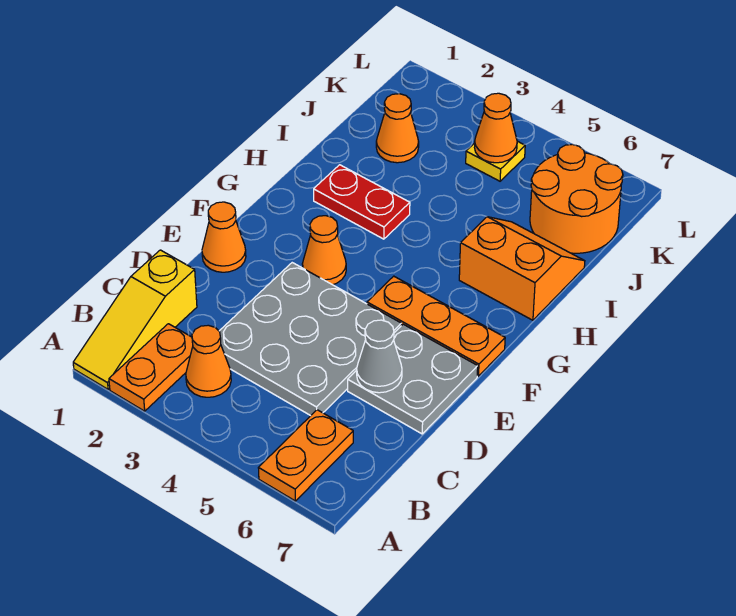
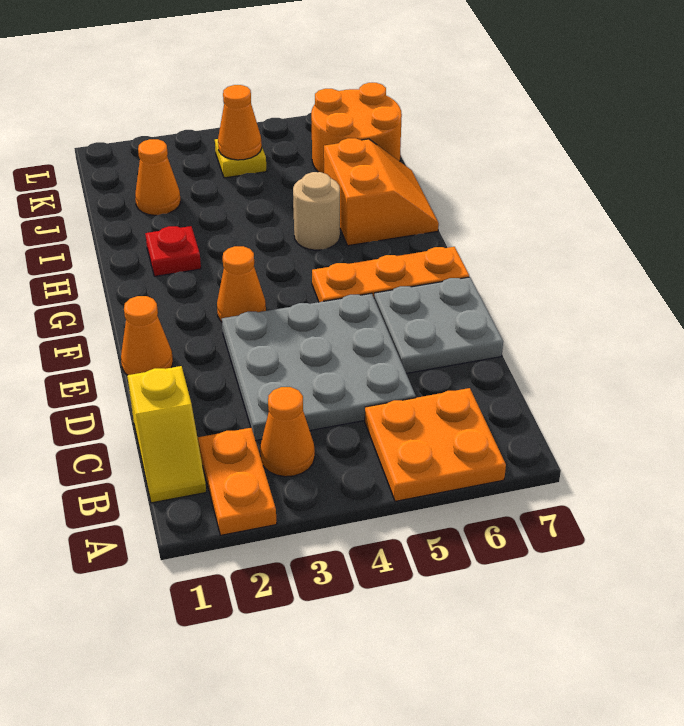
yellow 1x3 slope [73,250,197,389] -> yellow 1x2 slope [127,366,206,503]
orange 1x2 plate [259,410,353,501] -> orange 2x2 plate [365,388,506,501]
grey 1x1 cone [357,320,402,393] -> none
red 1x2 plate [314,165,410,239] -> red 1x1 plate [145,226,201,276]
none -> tan 1x1 round brick [293,172,340,250]
orange 2x2 slope [459,217,585,320] -> orange 2x2 slope turned to [324,138,439,246]

